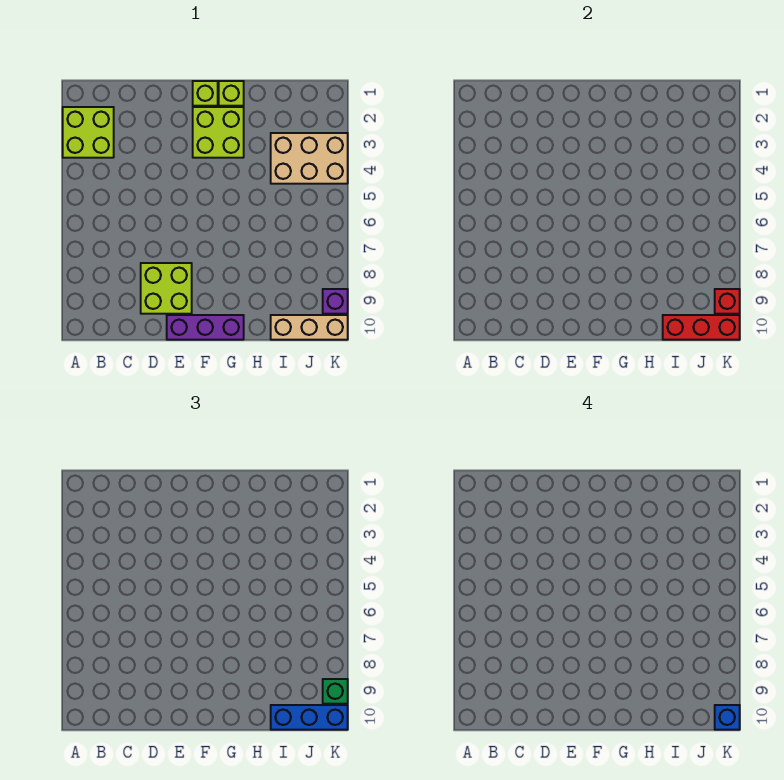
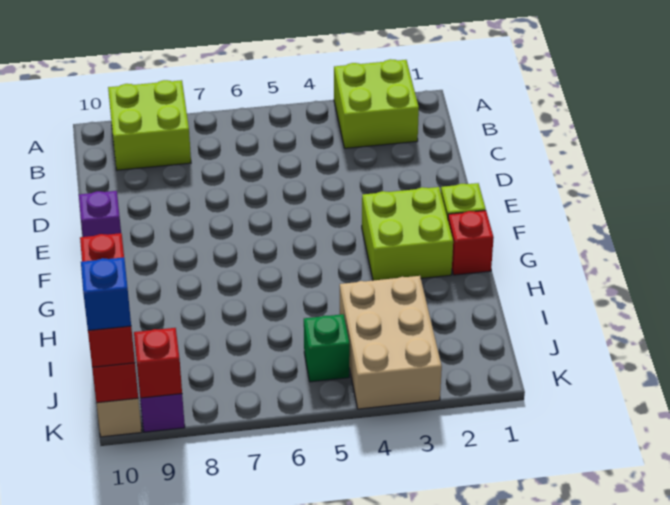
lime 2x2 brick [141,263,192,314] -> lime 2x2 brick moved to [108,80,191,170]
purple 1x3 brick [167,315,244,340] -> purple 1x1 brick [79,191,121,237]
lime 1x1 brick [219,81,244,106] -> red 1x1 brick [448,211,494,275]
blue 1x3 brick [271,705,348,730] -> red 1x3 brick [80,233,135,367]
green 1x1 brick [323,679,348,704] -> green 1x1 brick moved to [304,314,350,382]

